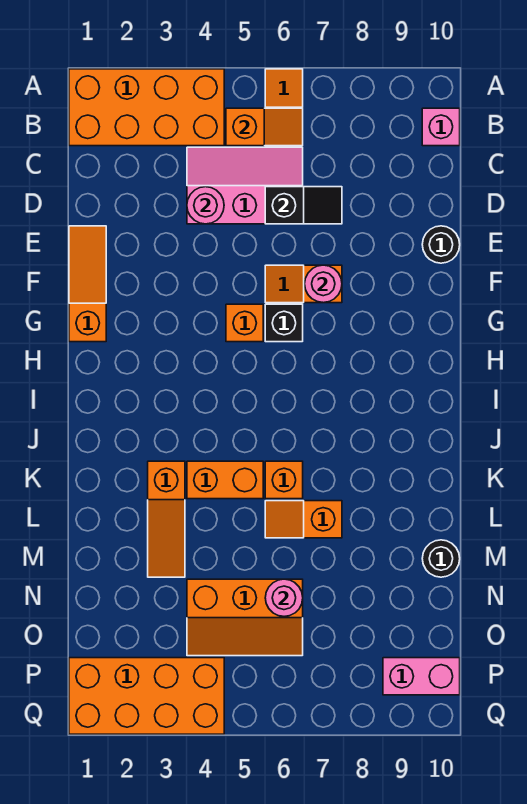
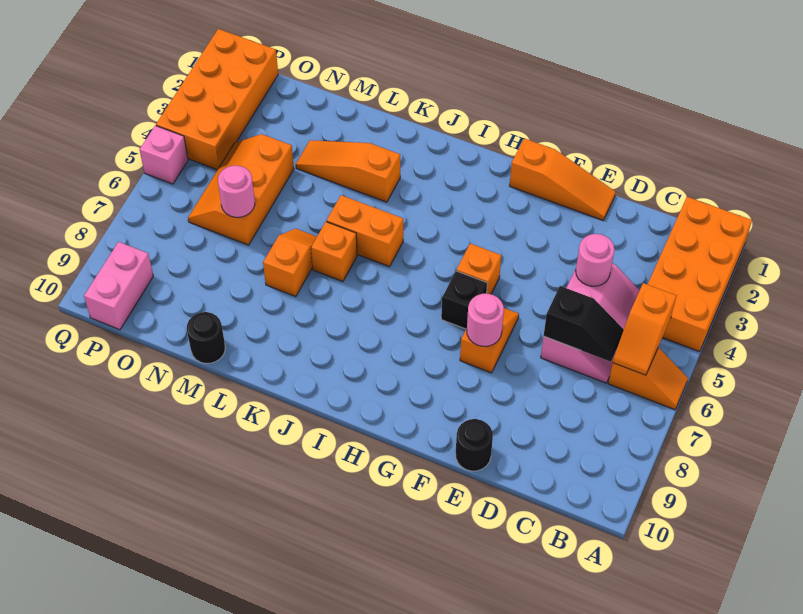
pink 1x1 brick [422,108,460,146] -> pink 1x1 brick moved to [140,126,188,184]
black 1x2 slope [265,187,342,224] -> black 1x2 slope turned to [544,286,624,362]
orange 1x2 brick [187,461,263,499] -> orange 1x2 brick turned to [326,195,403,267]

